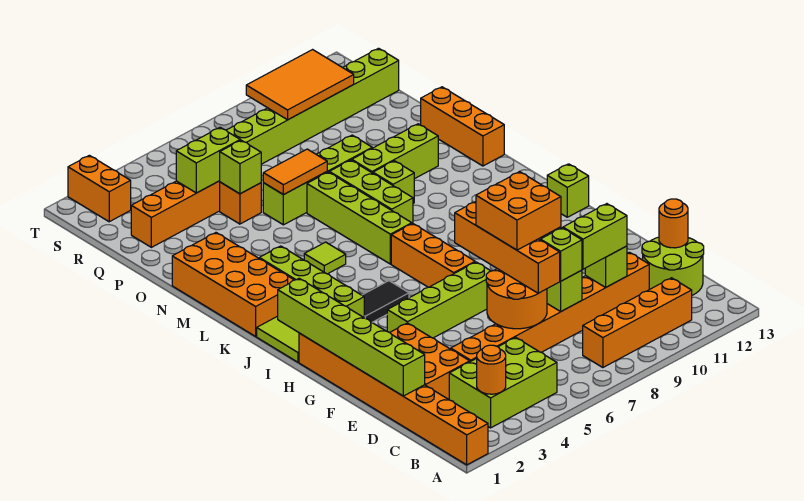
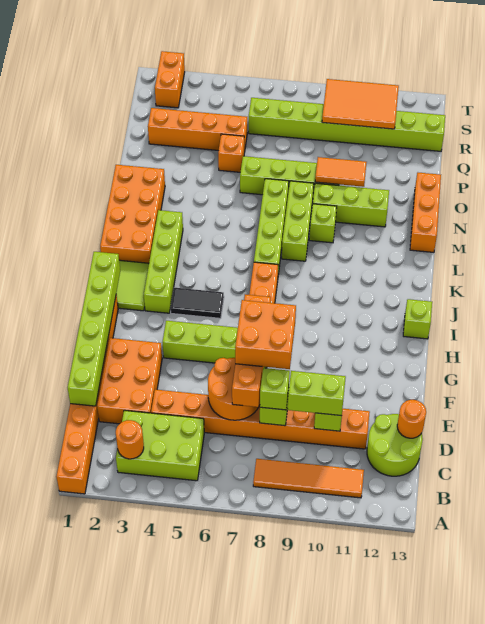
orange 1x4 brick [583,278,692,368] -> orange 1x4 tile [253,459,364,498]
lime 1x1 tile [304,242,346,274] -> none
orange 1x2 tile [263,149,327,195] -> orange 1x2 tile moved to [315,157,367,187]
lime 1x1 brick [220,140,261,194] -> none
lime 1x2 brick [176,128,240,193] -> none

